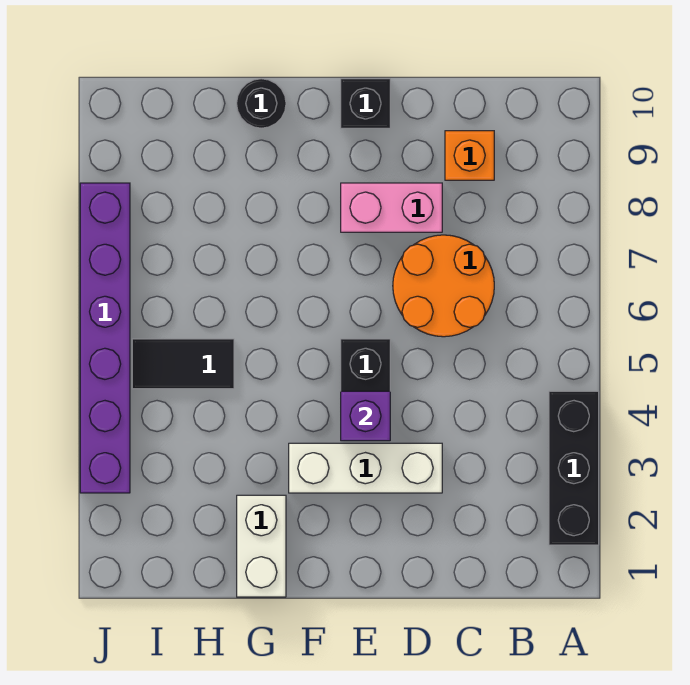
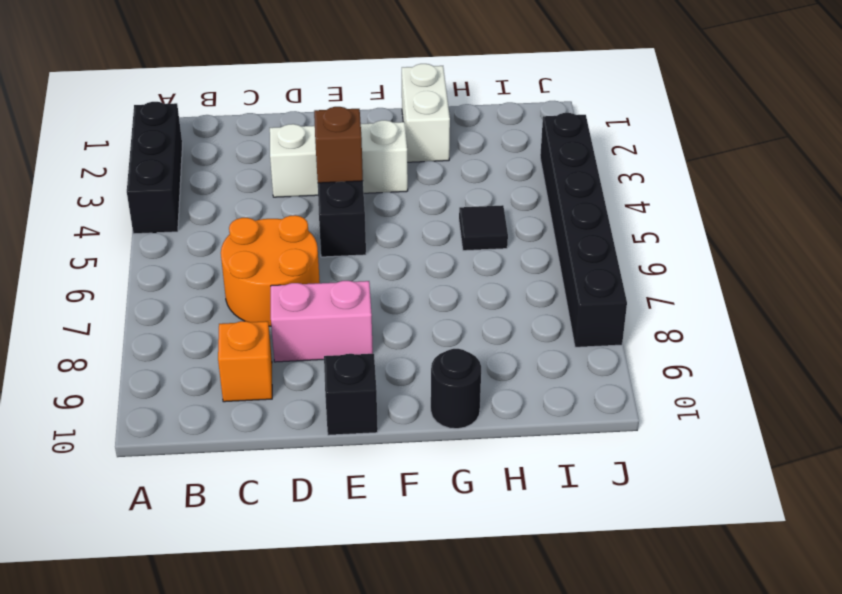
purple 1x1 brick [341,391,390,441] -> brown 1x1 brick [314,107,363,183]
black 1x2 tile [132,339,234,389] -> black 1x1 tile [459,205,508,251]
purple 1x6 brick [80,183,130,493] -> black 1x6 brick [540,113,627,347]

